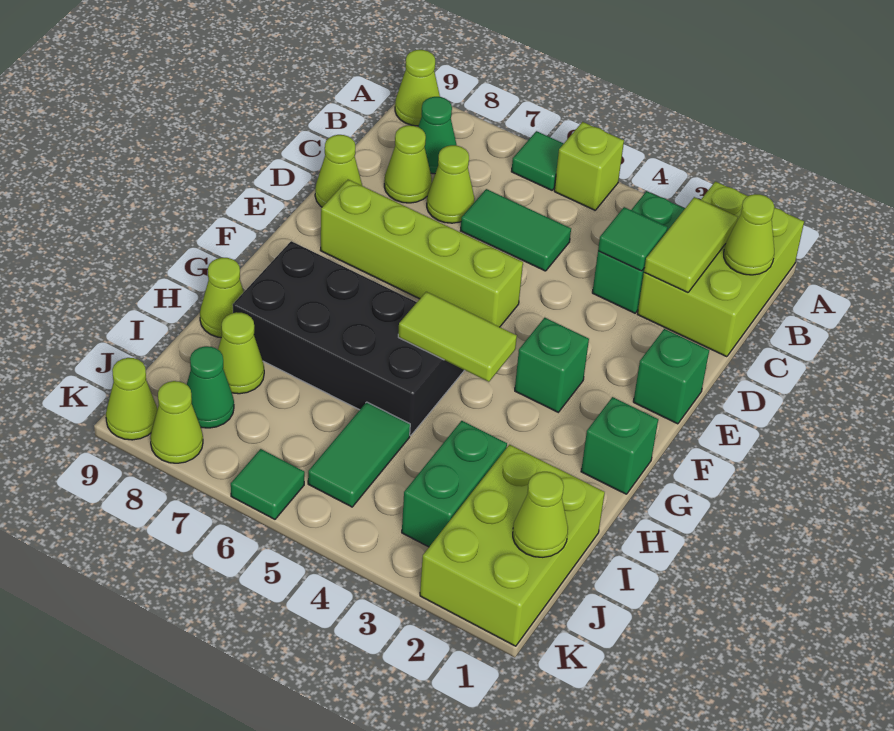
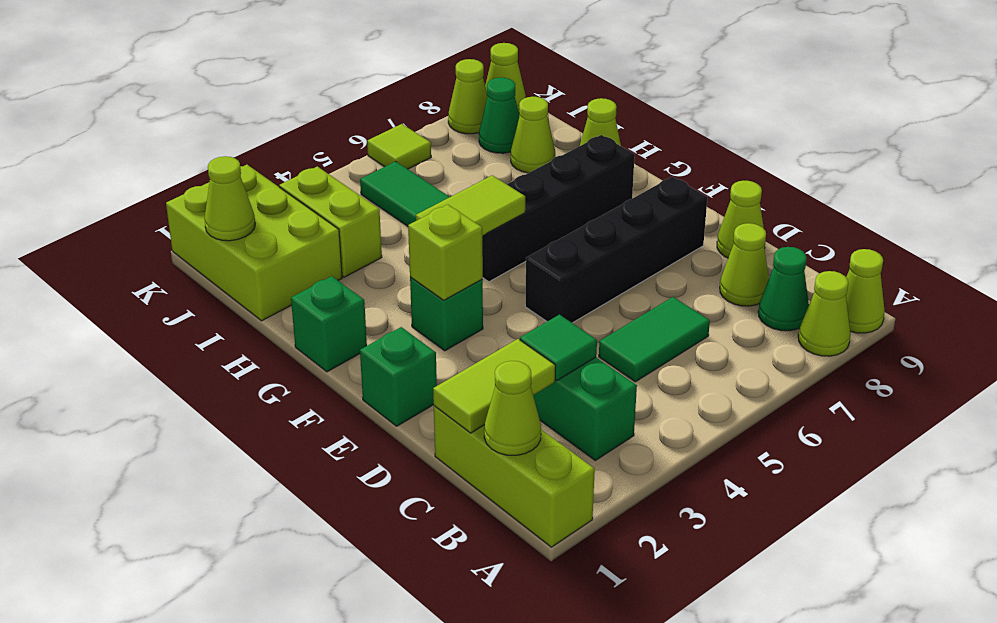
lime 2x3 brick [638,181,804,357] -> lime 1x3 brick [434,406,595,547]
lime 1x1 brick [554,122,624,210] -> lime 1x1 brick moved to [408,205,483,300]
green 1x1 tile [511,131,564,190] -> none
lime 1x2 tile [644,197,738,292] -> lime 1x2 tile turned to [433,339,556,433]
lime 1x1 cone [427,145,475,223] -> lime 1x1 cone moved to [798,271,851,356]
lime 1x4 brick [320,180,523,327] -> black 1x4 brick [525,177,707,323]
black 2x4 brick [233,241,464,436] -> black 1x4 brick [482,135,635,282]
green 1x2 brick [402,421,507,547] -> lime 1x2 brick [279,166,382,277]
green 1x1 tile [231,449,305,519] -> lime 1x1 tile [367,124,431,169]

